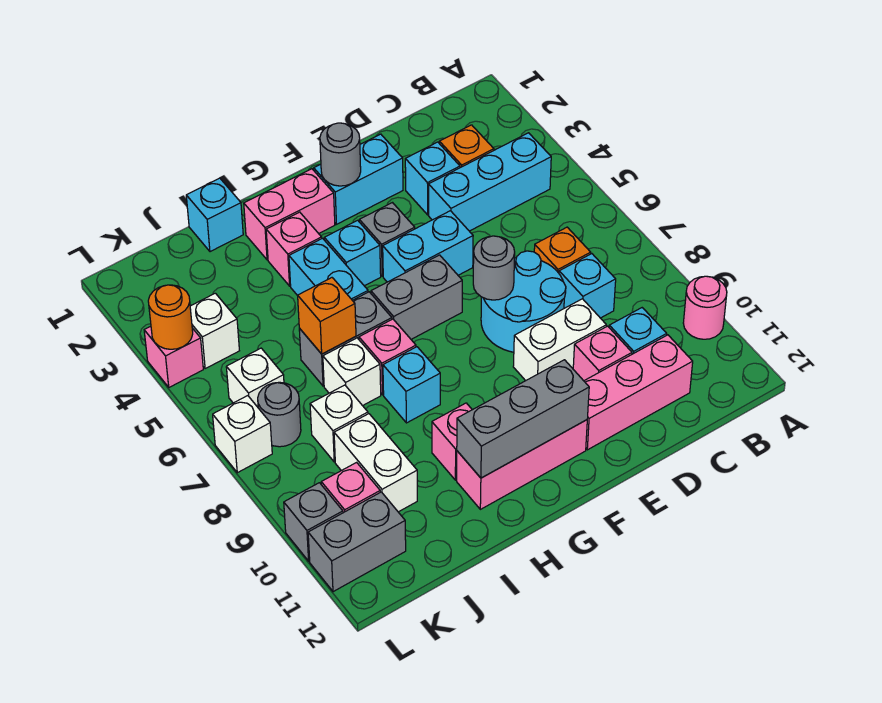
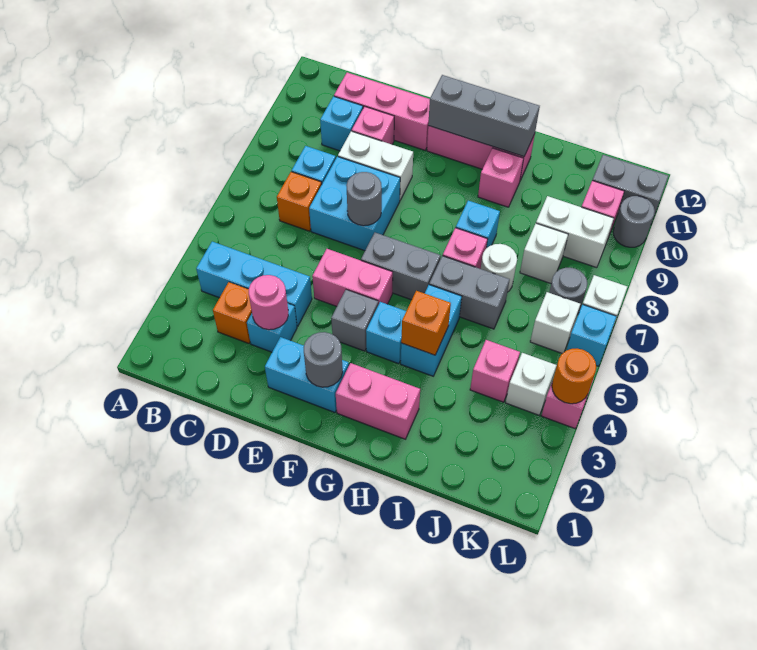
pink 1x1 round brick [683,276,727,339] -> pink 1x1 round brick moved to [249,275,288,330]
cyan 2x2 round brick [481,251,566,352] -> cyan 2x2 brick [309,157,400,251]
cyan 1x2 brick [383,211,473,282] -> pink 1x2 brick [312,249,393,306]
pink 1x1 brick [266,212,322,286] -> pink 1x1 brick moved to [470,340,520,402]
cyan 1x1 brick [186,178,243,252] -> cyan 1x1 brick moved to [567,304,617,366]
orange 1x1 brick [298,278,356,354] -> orange 1x1 brick moved to [401,291,451,355]
white 1x1 brick [323,338,381,406] -> white 1x1 round brick [481,244,517,292]
white 1x2 brick [334,414,417,512] -> white 1x2 brick turned to [536,196,614,268]
grey 1x1 brick [284,483,343,561] -> grey 1x1 round brick [613,196,655,247]

